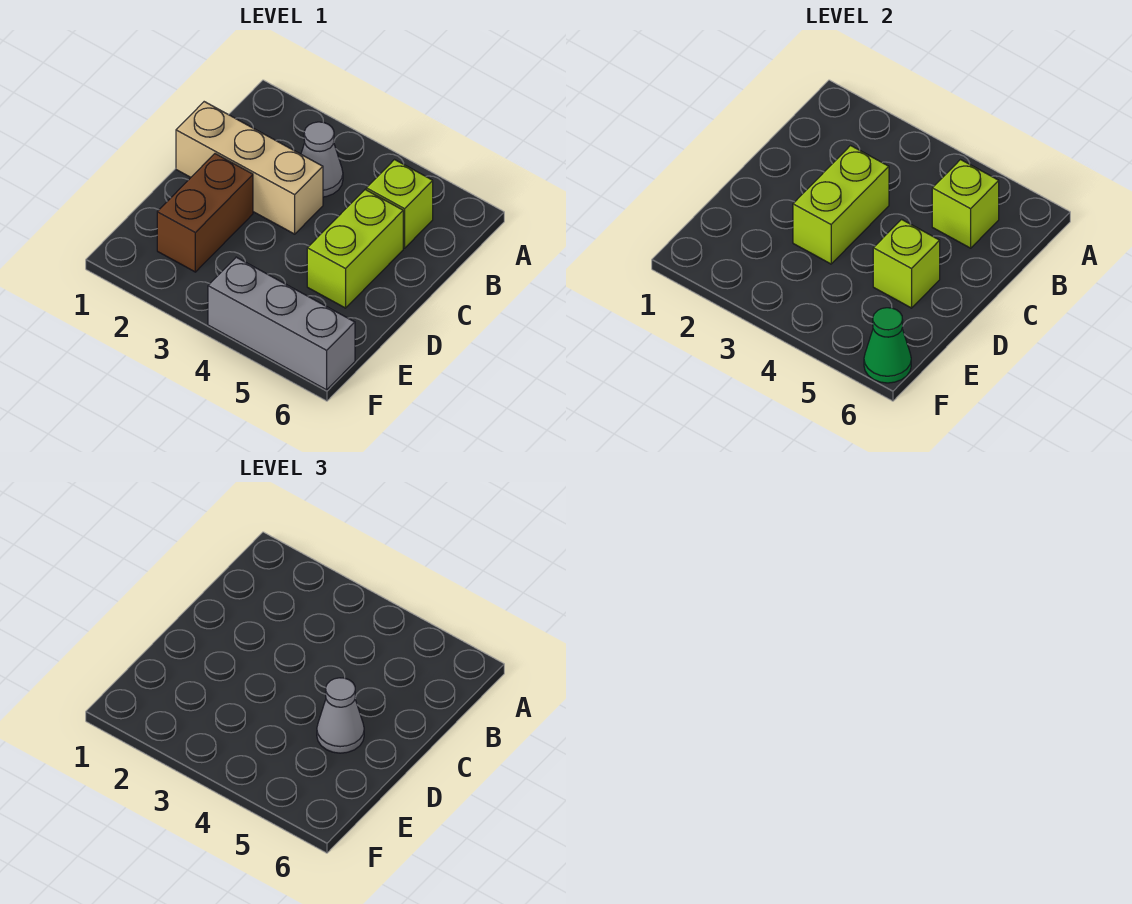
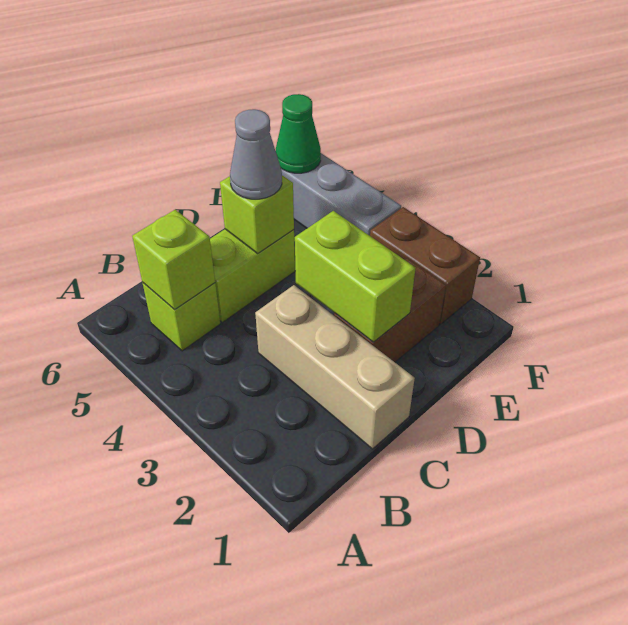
grey 1x1 cone [301,122,343,197] -> none
lime 1x2 brick [793,146,889,264] -> lime 1x2 brick turned to [295,211,415,342]
none -> brown 1x2 brick [370,207,480,324]

